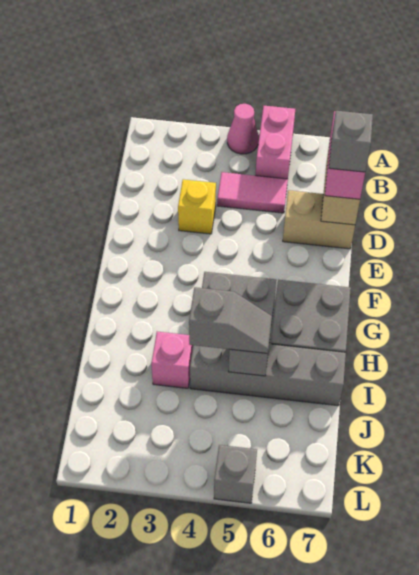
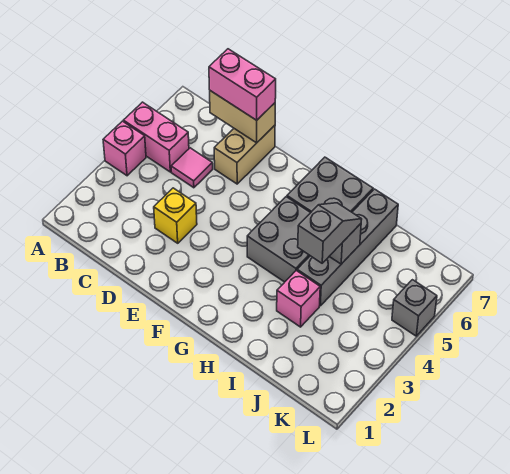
pink 1x1 cone [227,104,259,154] -> pink 1x1 brick [103,121,146,176]
pink 1x2 tile [217,172,288,213] -> pink 1x1 tile [171,148,213,188]
grey 1x1 brick [329,111,373,172] -> none

